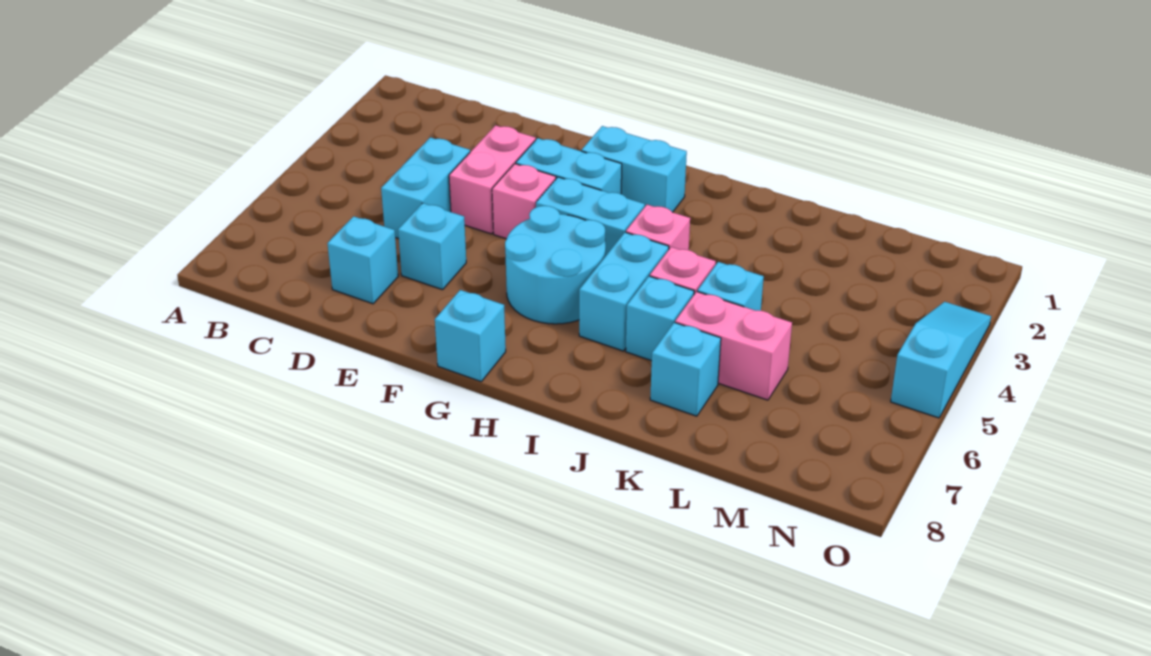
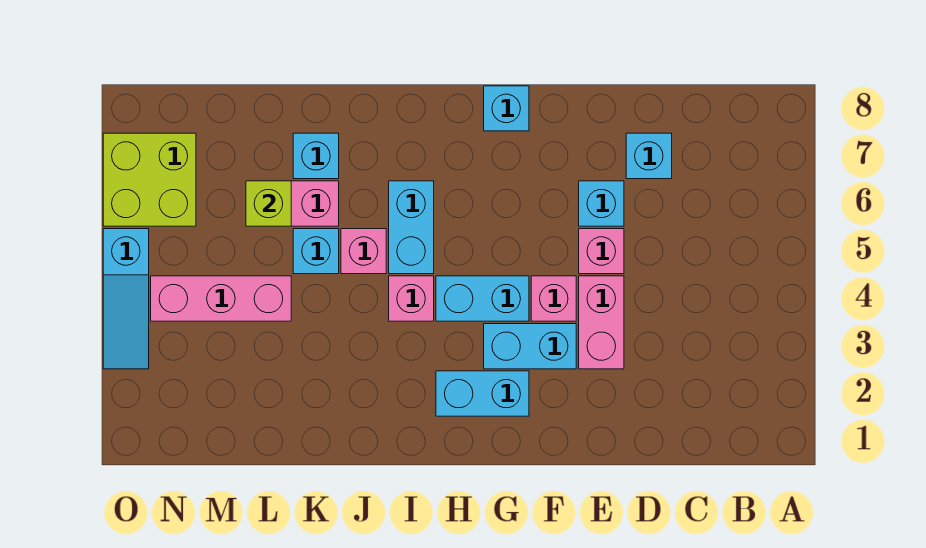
cyan 1x2 brick [381,137,470,239] -> none
none -> pink 1x1 brick [579,229,624,274]
cyan 2x2 round brick [505,206,606,324] -> none
cyan 1x1 brick [626,276,694,361] -> none
none -> pink 1x3 brick [151,276,291,321]
none -> lime 1x1 brick [246,181,291,226]
none -> lime 2x2 brick [103,133,196,226]

